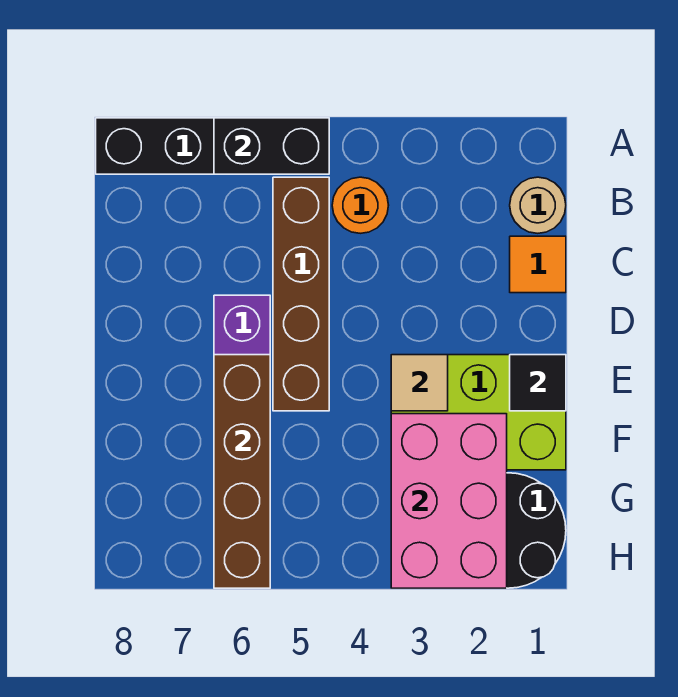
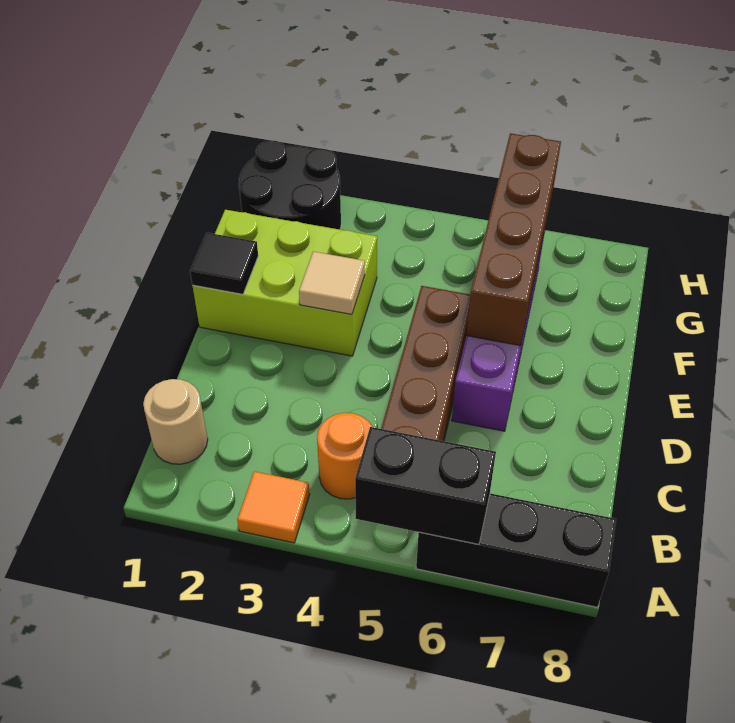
orange 1x1 tile [510,236,566,293] -> orange 1x1 tile moved to [237,471,310,543]
pink 2x3 brick [391,414,507,588] -> none

